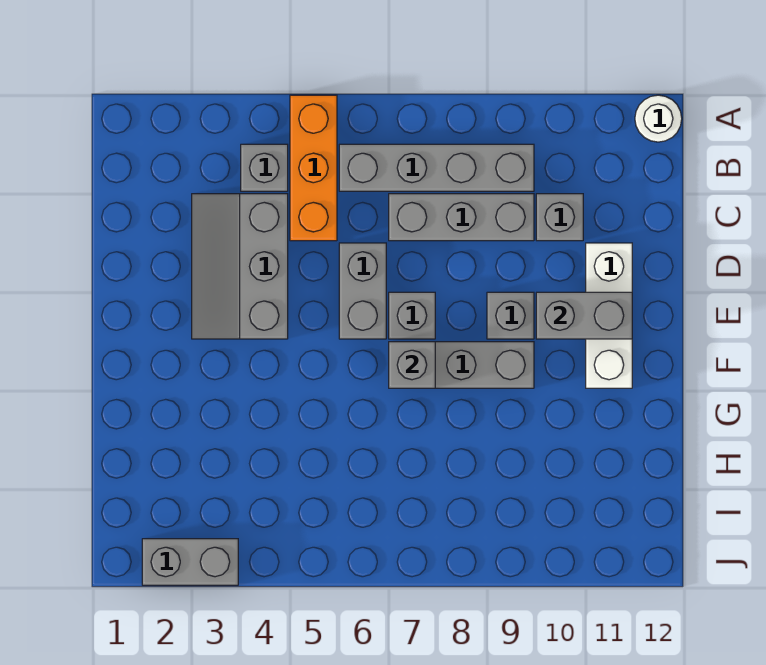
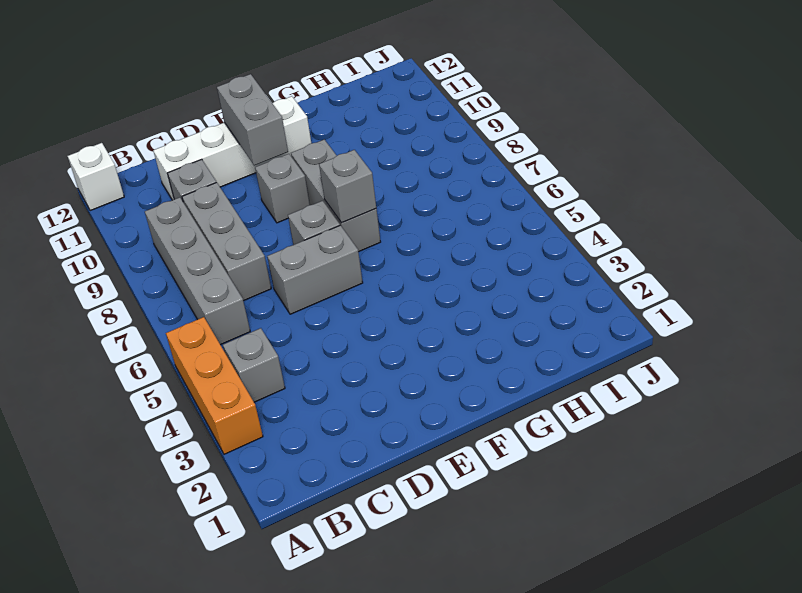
orange 1x3 brick [290,95,337,241] -> orange 1x3 brick turned to [166,317,263,454]
white 1x1 round brick [635,95,682,142] -> white 1x1 brick [68,143,124,211]
grey 2x3 slope [192,194,288,339] -> none
white 1x3 brick [586,243,632,388] -> white 1x4 brick [153,96,311,200]
grey 1x2 brick [142,539,238,585] -> none

